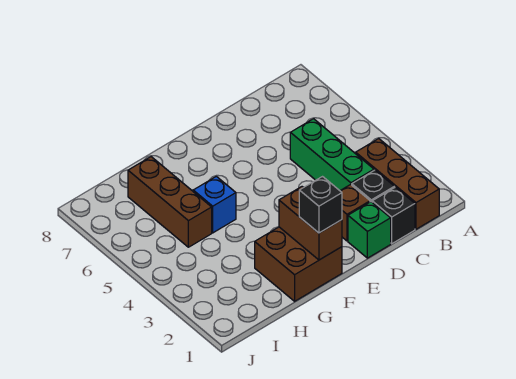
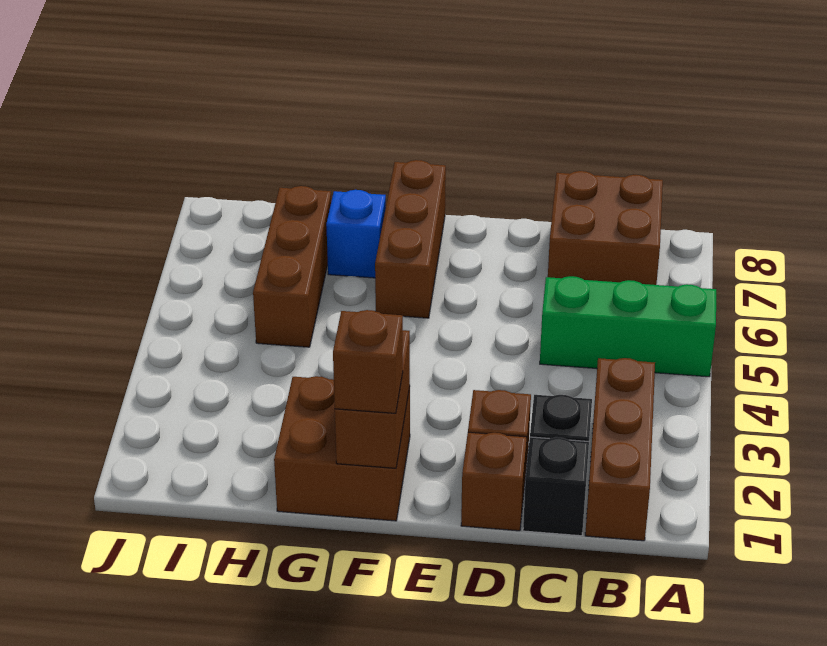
none -> brown 2x2 brick [548,171,663,285]
green 1x3 brick [290,119,374,191] -> green 1x3 brick turned to [540,276,716,377]
green 1x1 brick [348,202,391,258] -> brown 1x1 brick [461,432,527,531]
black 1x1 brick [299,177,342,233] -> brown 1x1 brick [333,310,403,413]
none -> brown 1x3 brick [375,160,446,318]
blue 1x1 brick [193,176,236,233] -> blue 1x1 brick moved to [326,190,386,278]

